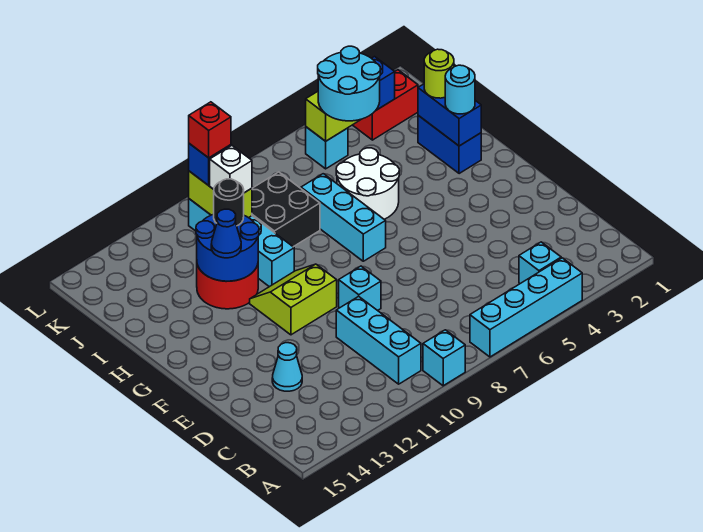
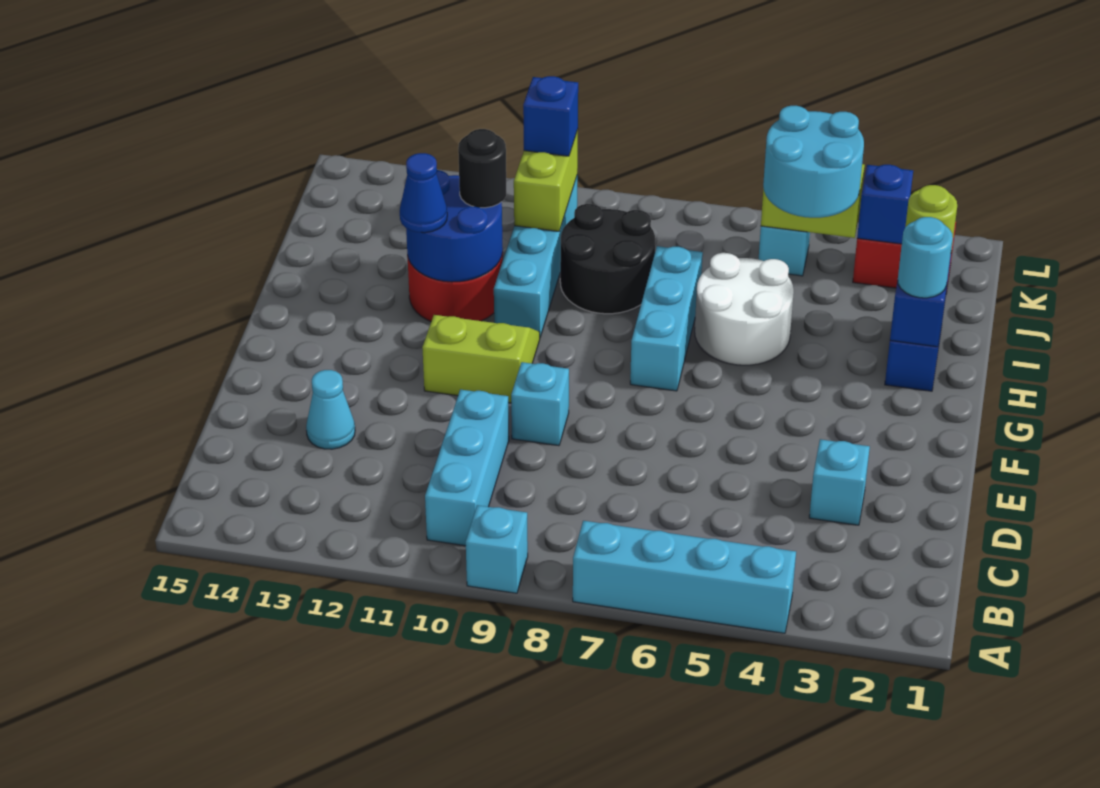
cyan 1x1 brick [519,242,561,284] -> cyan 1x1 brick moved to [809,439,870,525]
black 2x2 brick [252,172,320,247] -> black 2x2 round brick [560,204,655,314]
white 1x1 brick [210,146,252,193] -> none
red 1x1 brick [189,102,231,158] -> none

